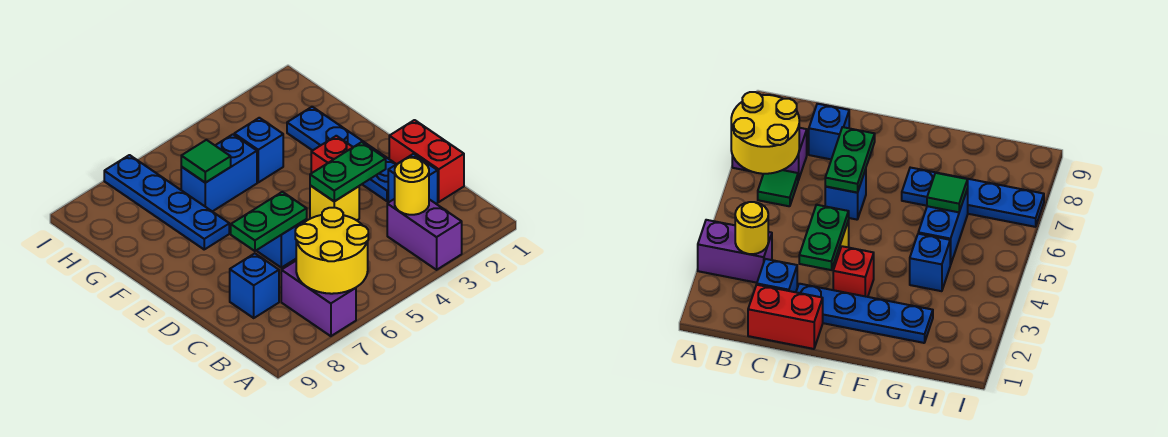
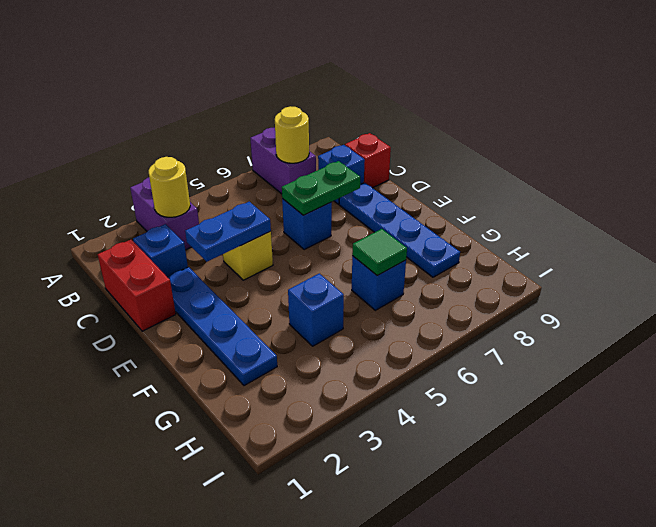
yellow 2x2 round brick [295,208,368,294] -> yellow 1x1 round brick [275,106,309,163]
green 1x1 tile [758,170,798,206] -> none
green 1x2 plate [310,142,386,201] -> blue 1x2 plate [185,202,271,262]
red 1x1 brick [311,136,353,173] -> red 1x1 brick moved to [345,133,391,188]
blue 1x4 plate [104,155,229,249] -> blue 1x4 plate moved to [339,183,460,277]
blue 1x2 brick [181,134,257,211] -> blue 1x1 brick [352,256,406,310]

